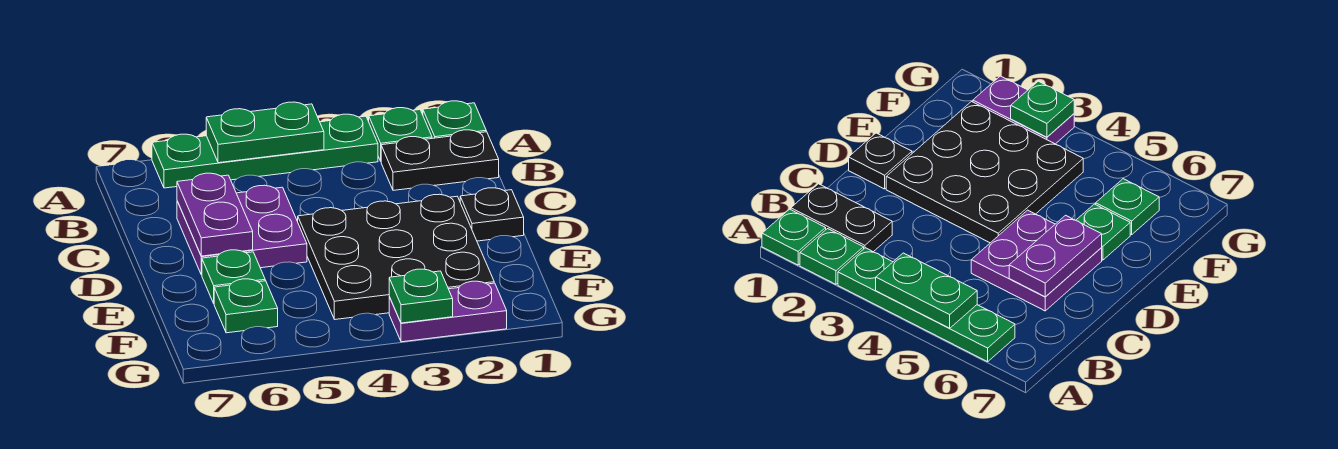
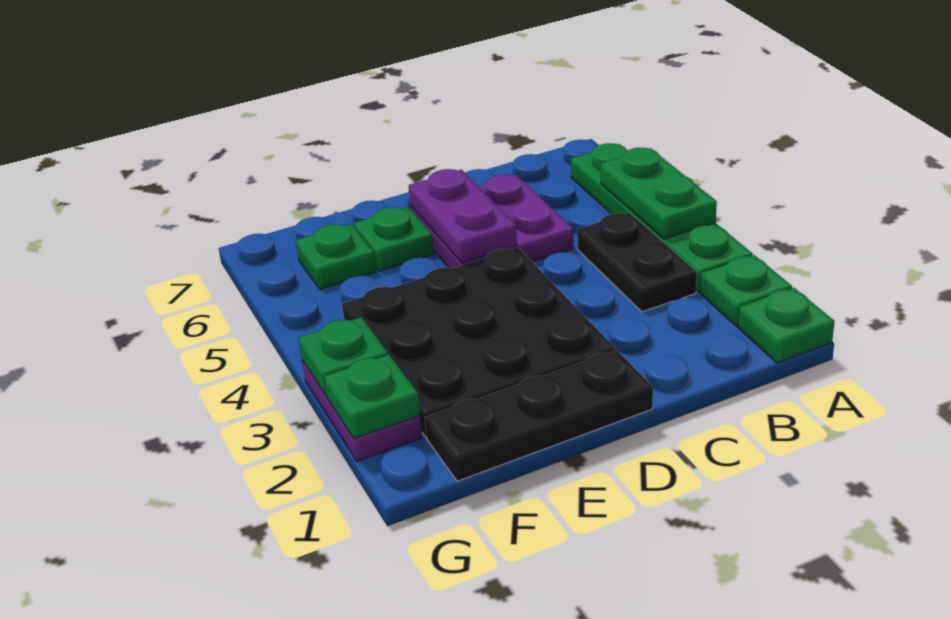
black 1x2 plate [381,130,499,190] -> black 1x2 plate moved to [577,213,697,312]
purple 1x2 plate [177,173,253,256] -> purple 1x2 plate turned to [409,169,517,263]
black 1x1 plate [460,188,524,241] -> black 1x3 plate [425,350,653,481]
none -> green 1x1 plate [324,355,420,438]

